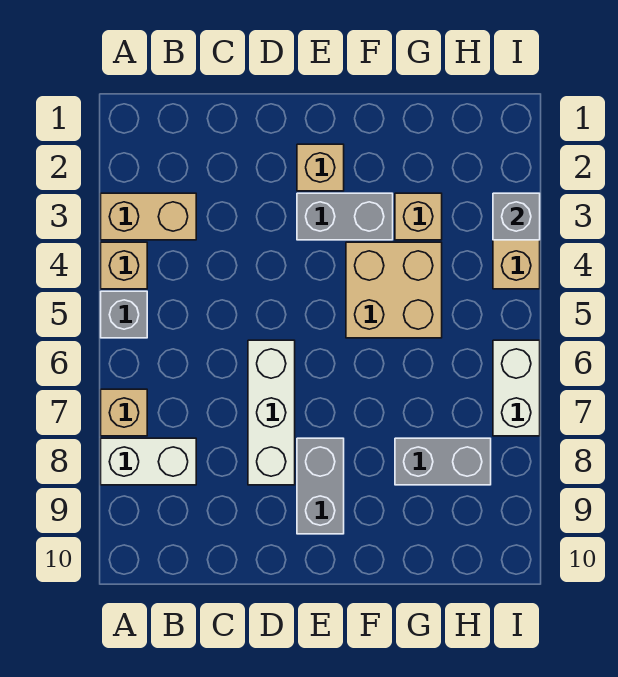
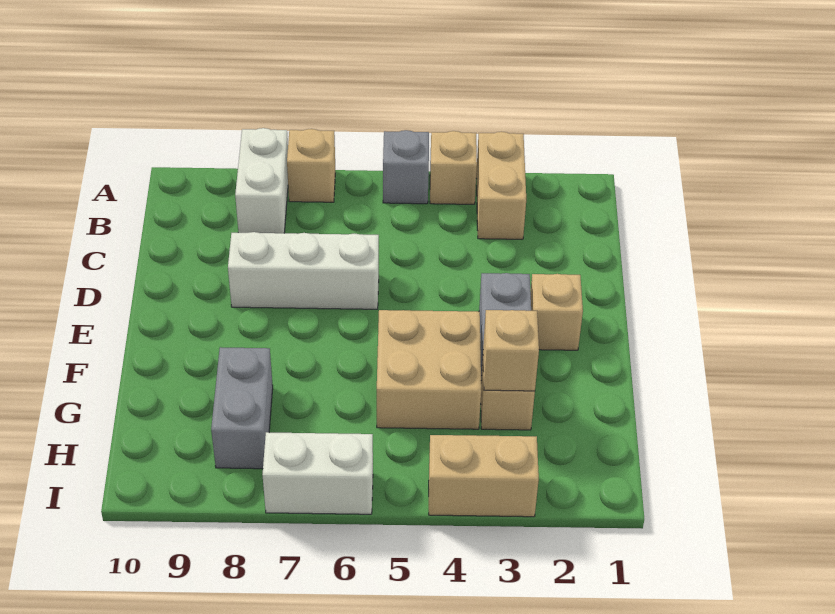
grey 1x2 brick [297,438,344,534] -> none
none -> tan 1x1 brick [483,310,539,391]
grey 1x1 brick [493,193,540,240] -> none

